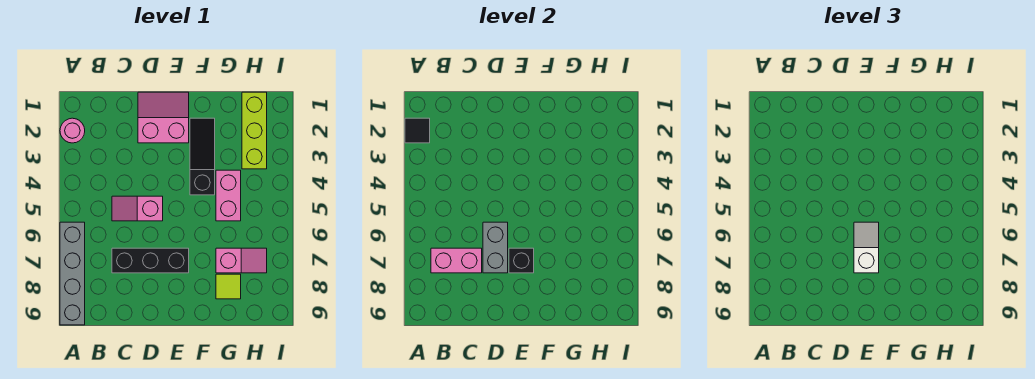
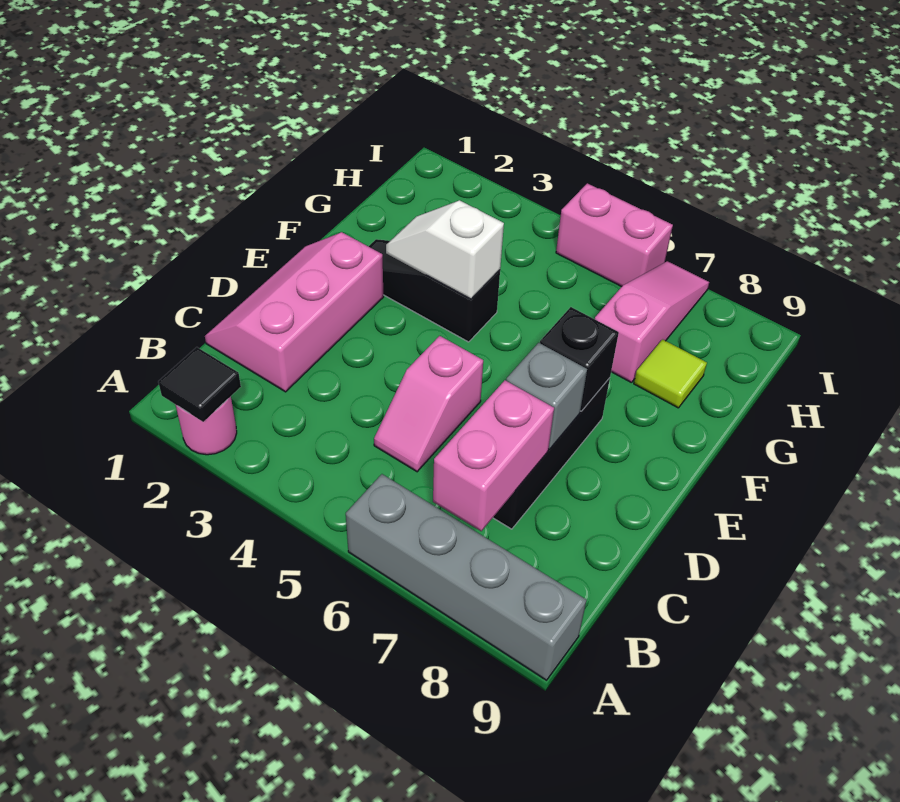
pink 2x2 slope [138,92,189,143] -> pink 2x3 slope [205,232,384,392]
grey 1x2 brick [483,222,508,273] -> grey 1x1 brick [506,343,587,449]
white 1x2 slope [854,222,879,273] -> white 1x2 slope moved to [386,200,504,299]
pink 1x2 brick [216,170,241,221] -> pink 1x2 brick moved to [556,183,673,287]
pink 1x2 slope [216,248,267,273] -> pink 1x3 slope [595,261,709,383]
lime 1x3 brick [242,92,267,169] -> none

